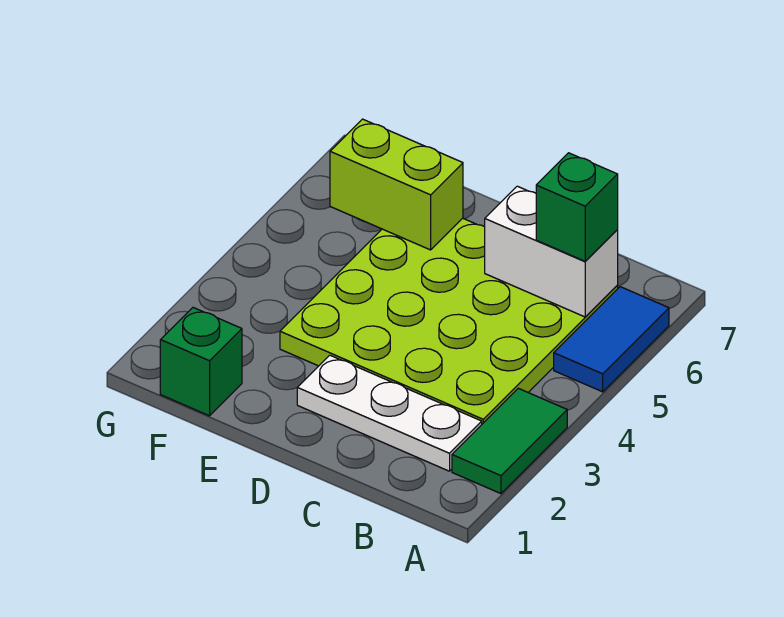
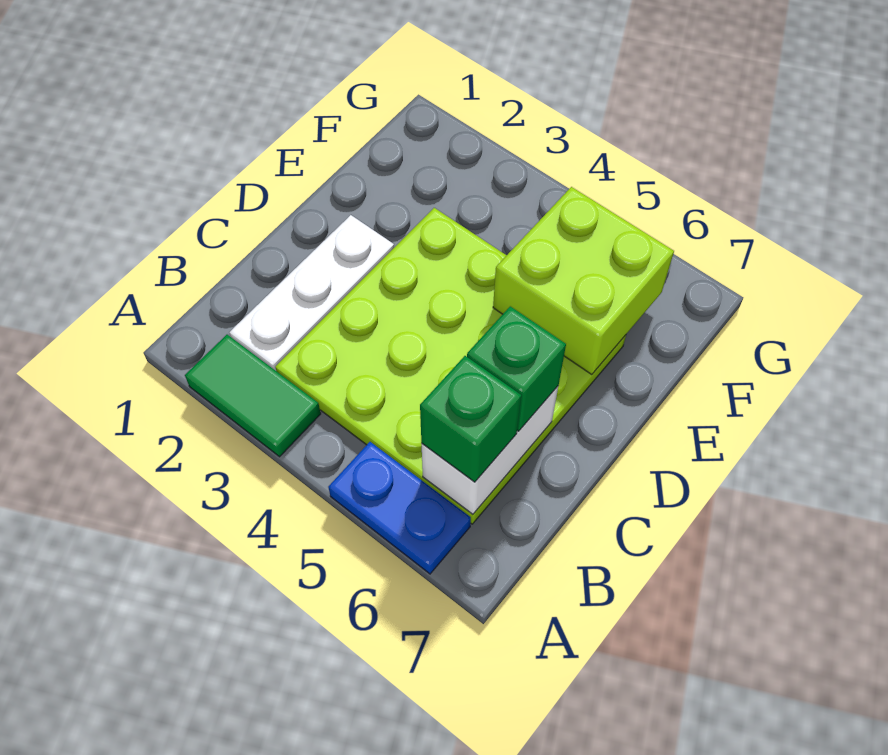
blue 1x2 tile [554,287,669,392] -> blue 1x2 plate [328,442,471,574]
lime 1x2 brick [330,119,463,250] -> lime 2x2 brick [493,187,674,375]
green 1x1 brick [160,308,242,416] -> green 1x1 brick moved to [467,306,566,431]

